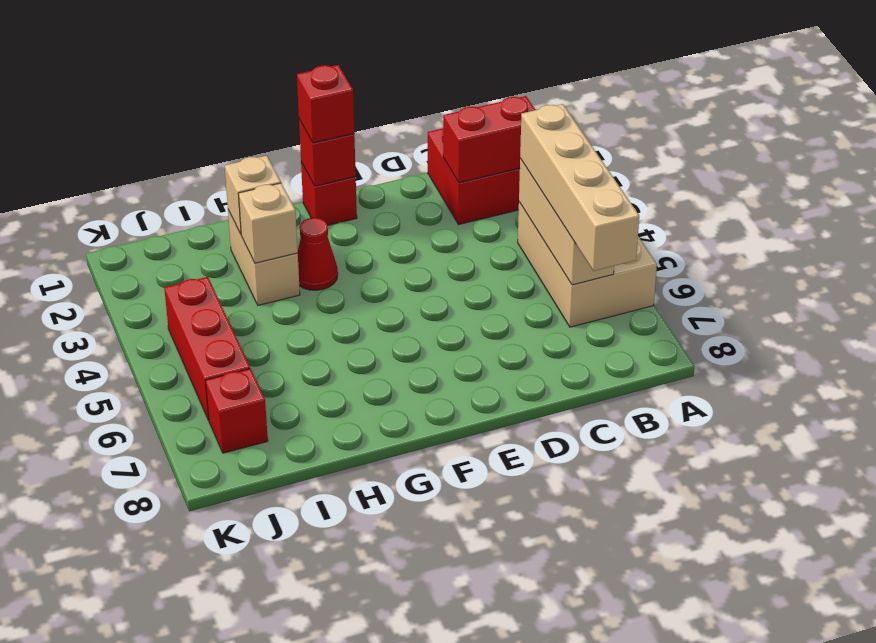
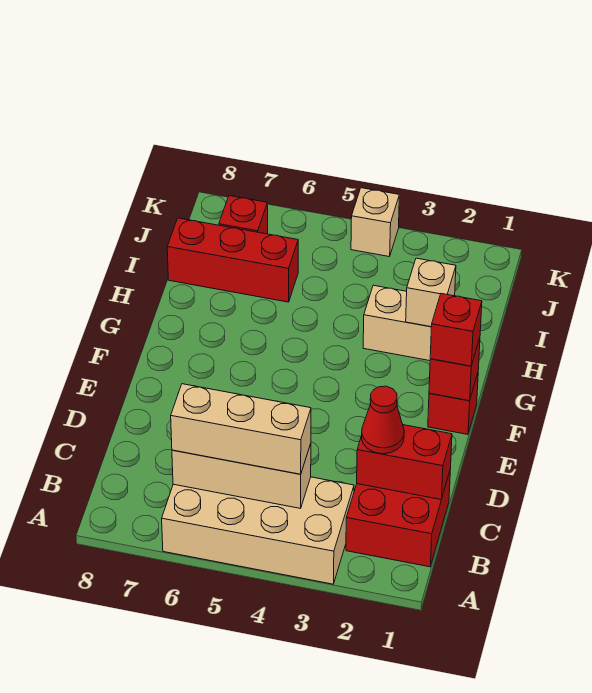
tan 2x3 brick [518,202,657,327] -> tan 2x4 brick [162,477,354,584]
red 1x2 brick [443,96,535,183] -> red 1x2 brick turned to [357,425,452,499]
tan 1x4 brick [520,104,639,271] -> tan 1x3 brick [171,384,311,474]
red 1x1 cone [298,218,338,290] -> red 1x1 cone moved to [362,386,404,454]
tan 1x1 brick [239,183,298,263] -> tan 1x1 brick moved to [351,188,399,257]
red 1x3 brick [164,277,250,420] -> red 1x3 brick moved to [167,218,298,302]

